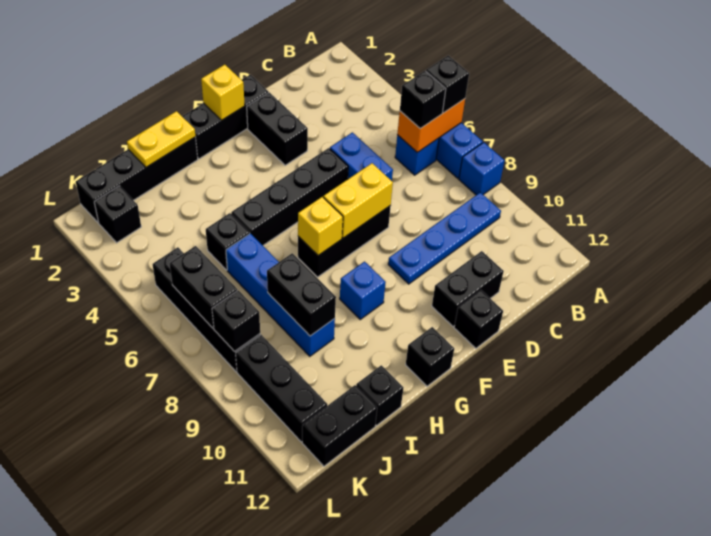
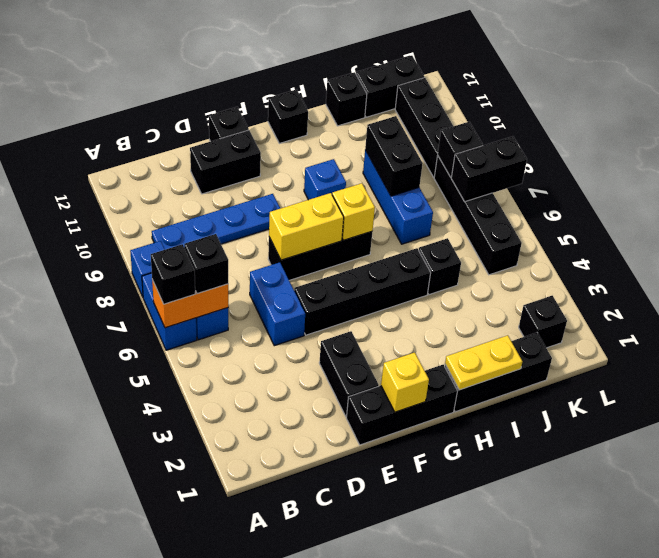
black 1x4 brick [76,137,198,223] -> black 1x3 brick [445,333,552,412]
blue 1x4 brick [226,233,335,356] -> blue 1x3 brick [363,150,433,244]
black 1x2 brick [169,246,237,328] -> black 1x2 brick turned to [451,136,527,202]

